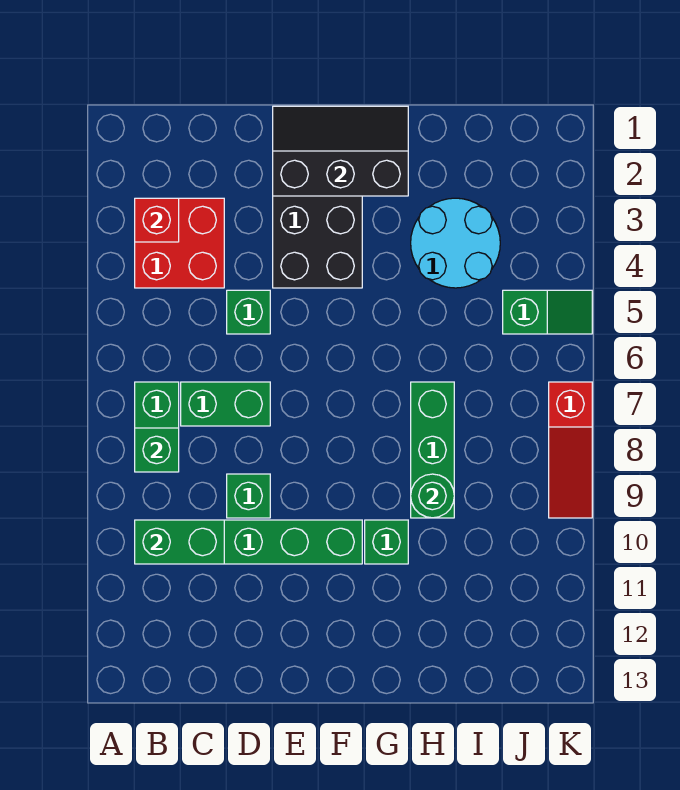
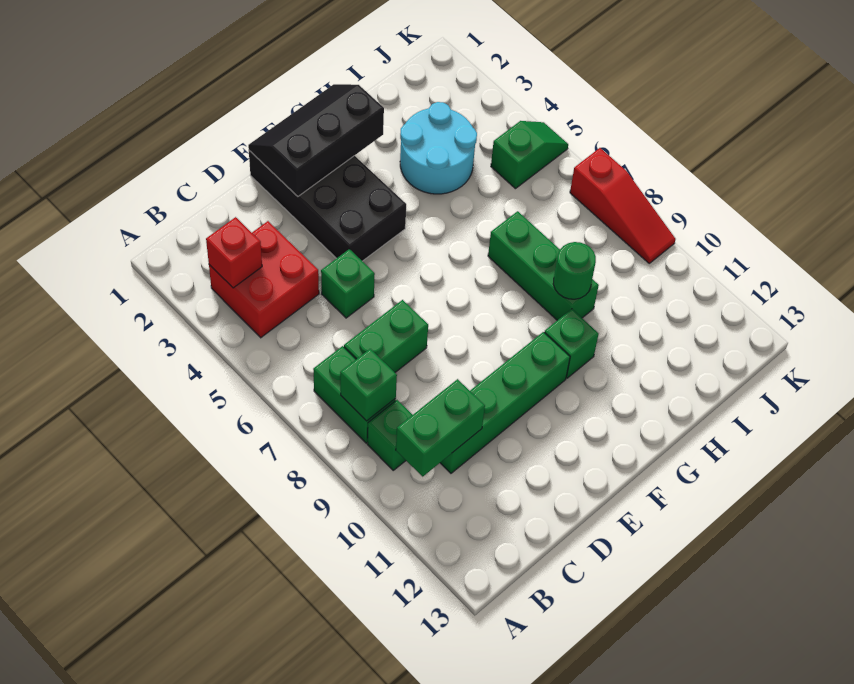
green 1x1 brick [227,474,270,518] -> green 1x1 brick moved to [367,400,412,470]

